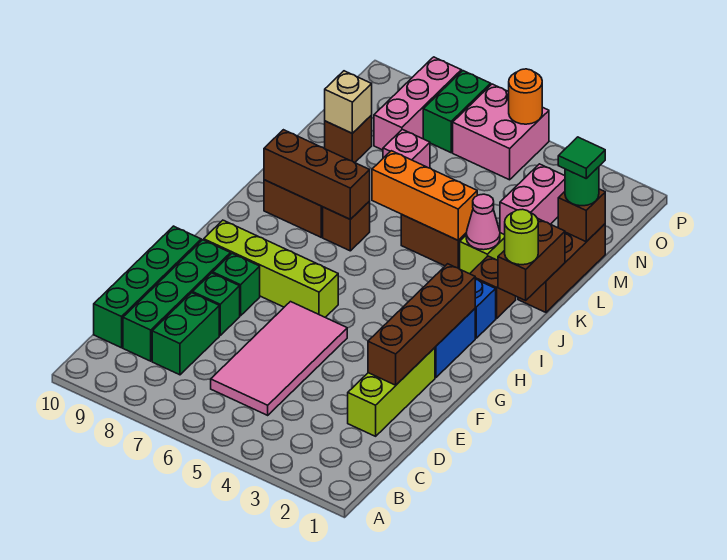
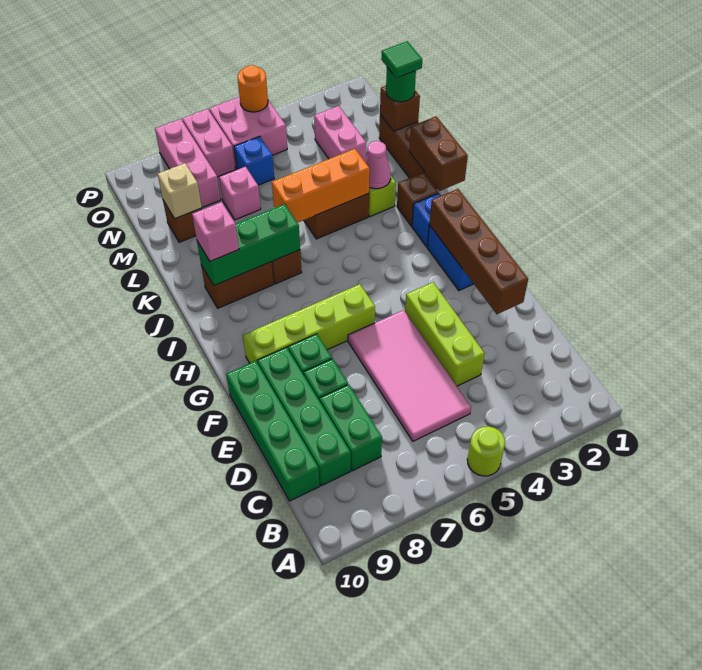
lime 1x3 brick [348,348,435,436] -> lime 1x3 brick moved to [405,282,485,386]
lime 1x1 round brick [505,209,538,265] -> lime 1x1 round brick moved to [467,426,505,476]
brown 1x3 brick [264,130,370,219] -> green 1x3 brick [197,204,300,286]
none -> pink 1x1 brick [192,202,239,261]
none -> blue 1x1 brick [234,136,274,185]
green 1x2 brick [423,71,491,153] -> pink 1x2 brick [182,109,235,177]

